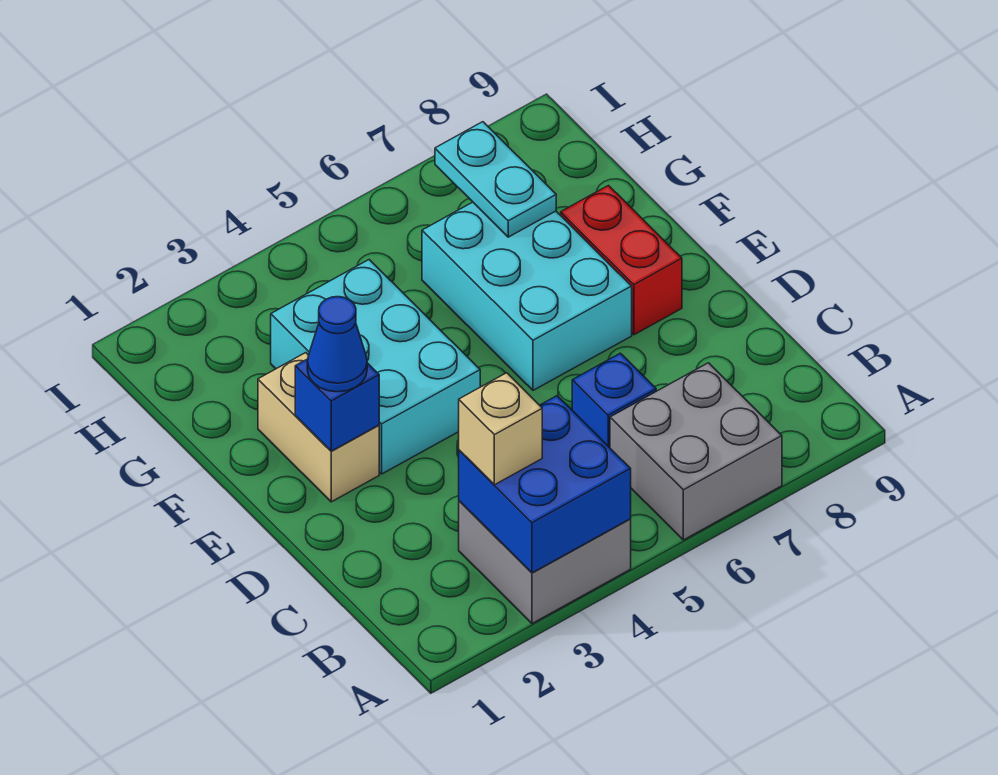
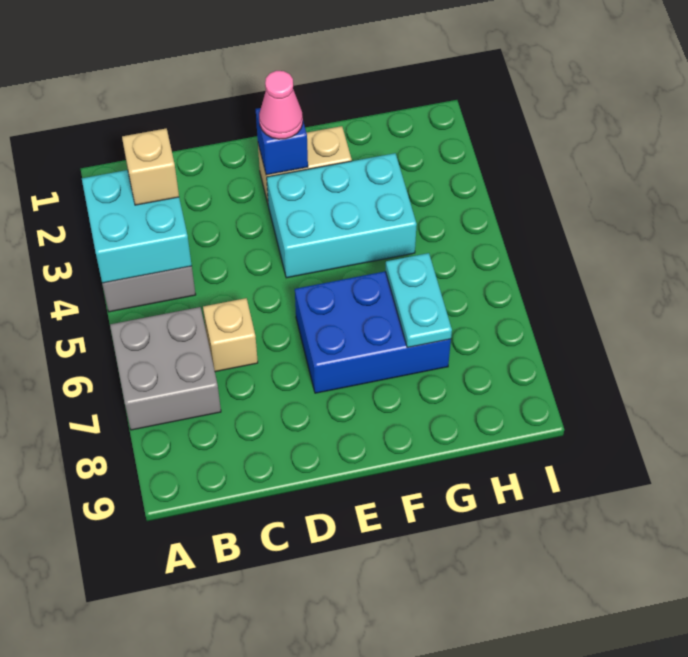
blue 2x2 brick [459,396,631,573] -> cyan 2x2 brick [82,170,192,283]
blue 1x1 brick [572,353,656,448] -> tan 1x1 brick [203,298,258,372]
blue 1x1 cone [307,297,367,392] -> pink 1x1 cone [259,71,303,139]
cyan 2x3 brick [422,202,632,390] -> blue 2x3 brick [295,271,451,393]
red 1x2 brick [561,186,682,335] -> none
cyan 1x2 plate [435,122,556,237] -> cyan 1x2 plate turned to [386,253,452,348]

